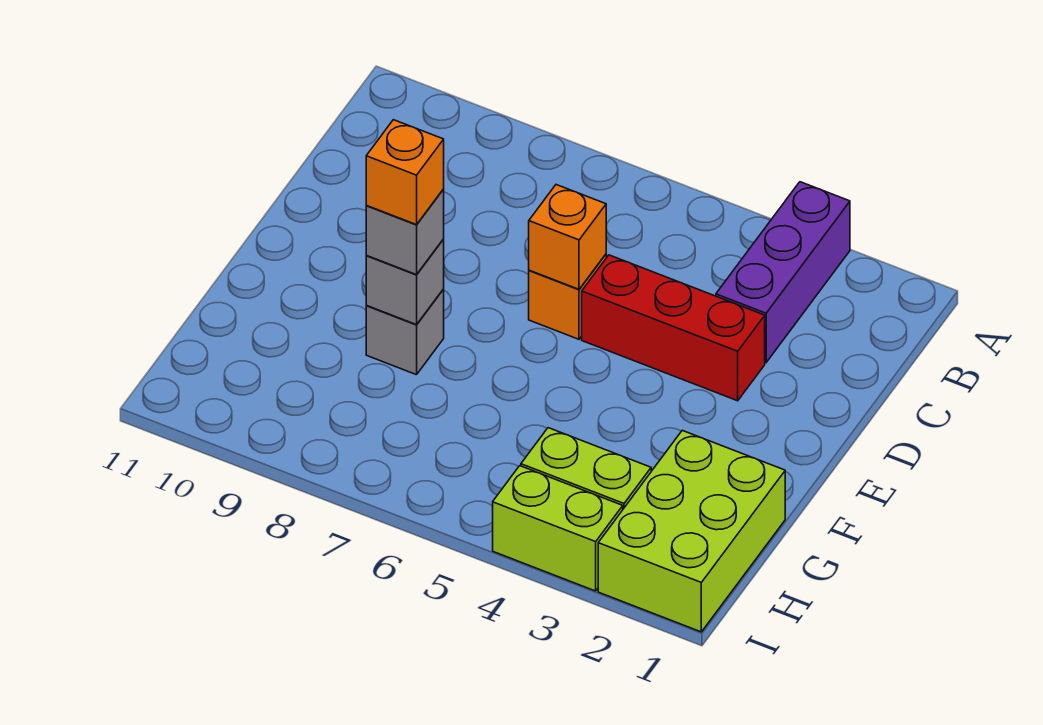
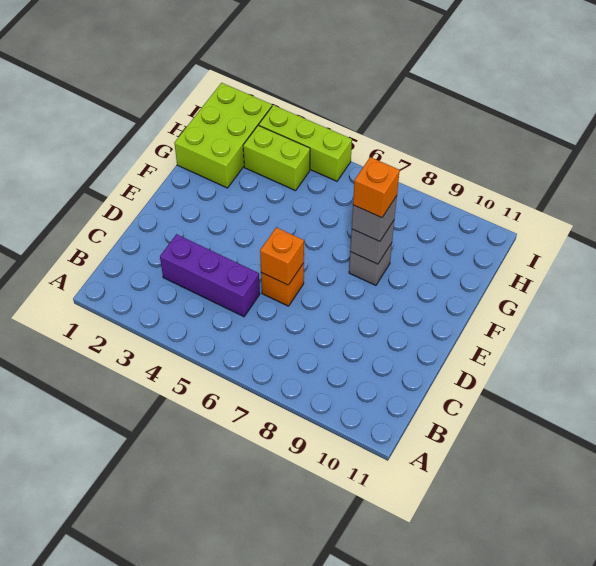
purple 1x3 brick [716,182,850,363] -> purple 1x3 brick turned to [160,234,260,317]
red 1x3 brick [582,255,765,401] -> none
lime 1x2 brick [493,466,623,591] -> lime 1x3 brick [259,105,352,181]

